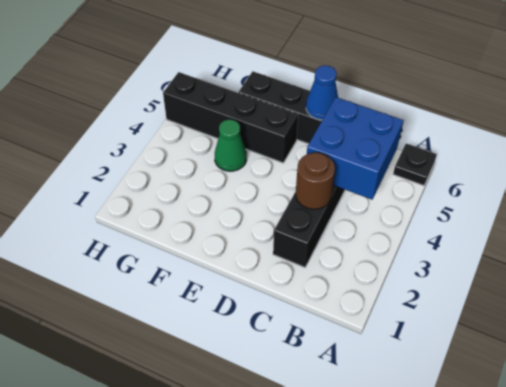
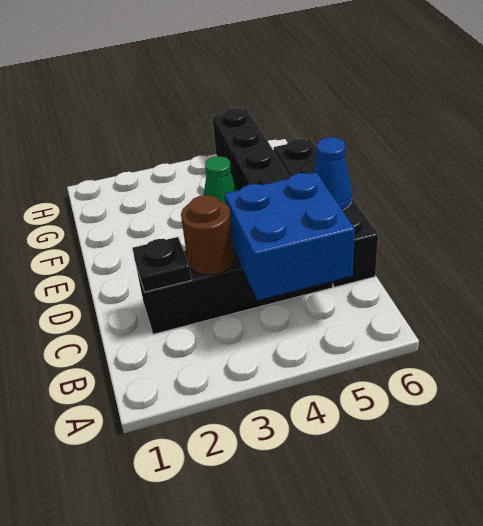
black 1x1 plate [393,144,437,186] -> black 1x1 plate moved to [132,237,191,292]

